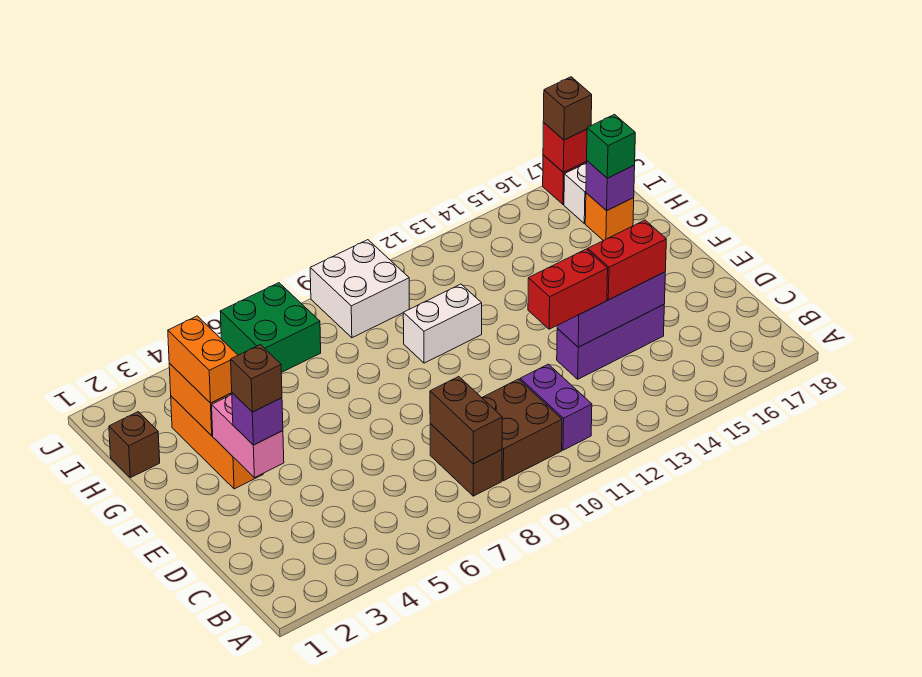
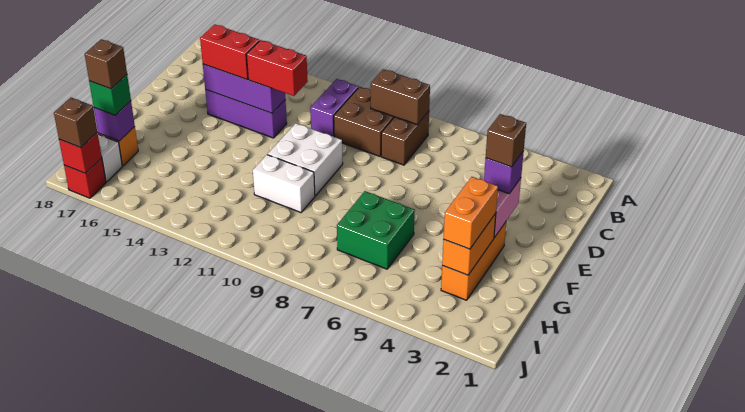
brown 1x2 brick [430,377,502,464] -> brown 1x2 brick turned to [371,69,430,125]
brown 1x1 brick [109,412,160,478] -> brown 1x1 brick moved to [85,39,127,89]
green 2x2 brick [220,283,321,373] -> green 2x2 brick moved to [337,191,415,269]
white 2x2 brick [310,240,409,338] -> white 2x2 brick moved to [268,123,343,196]

